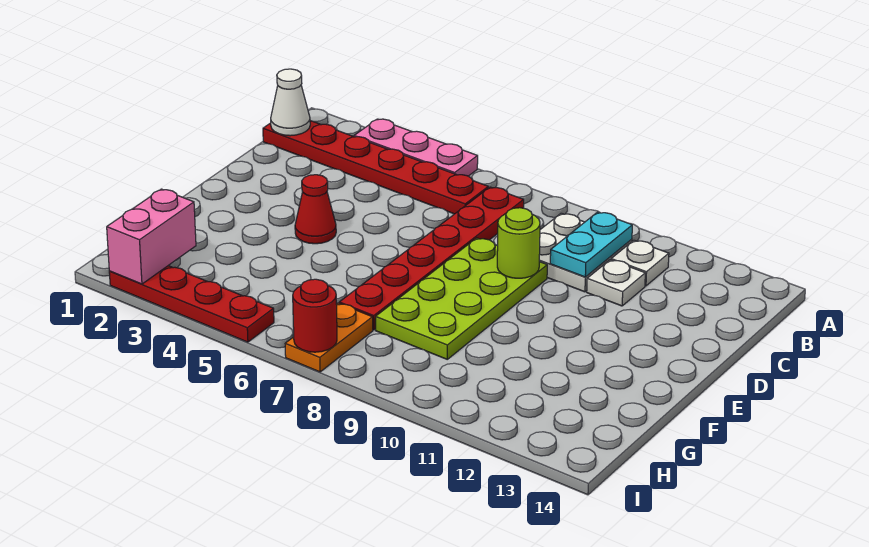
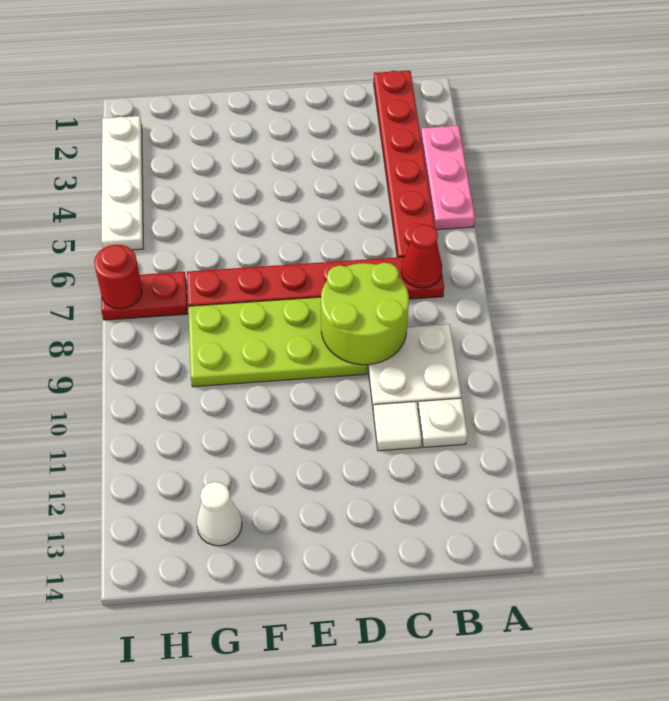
white 1x1 cone [271,69,310,136] -> white 1x1 cone moved to [196,482,242,546]
cyan 1x2 plate [550,212,632,277] -> none
white 1x1 plate [587,260,645,306] -> white 1x1 tile [373,402,422,451]
lime 1x1 round brick [497,208,540,278] -> lime 2x2 round brick [321,262,409,365]
red 1x1 cone [295,175,336,244] -> red 1x1 cone moved to [401,224,442,288]
pink 1x2 brick [107,189,196,284] -> none
orange 1x2 plate [285,303,373,372] -> red 1x2 plate [101,272,187,320]
red 1x4 plate [109,266,274,342] -> white 1x4 plate [102,116,144,250]

